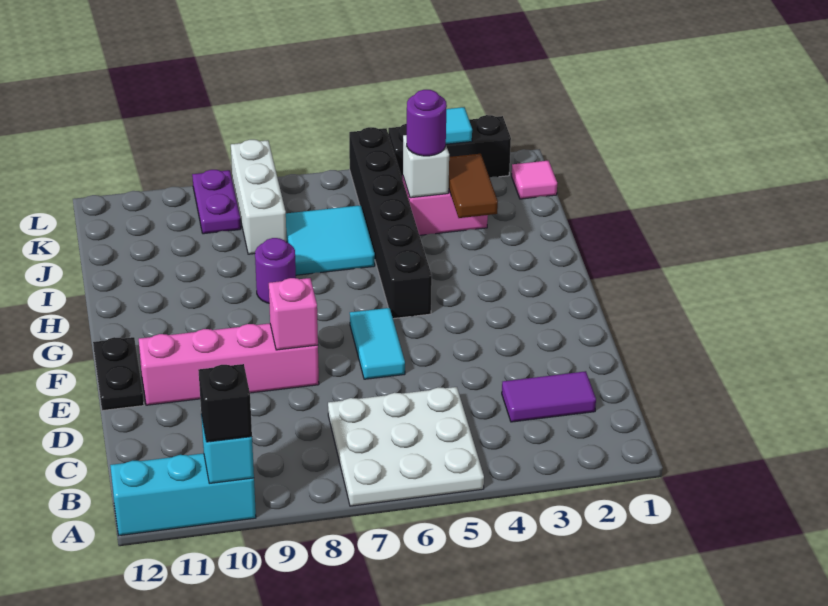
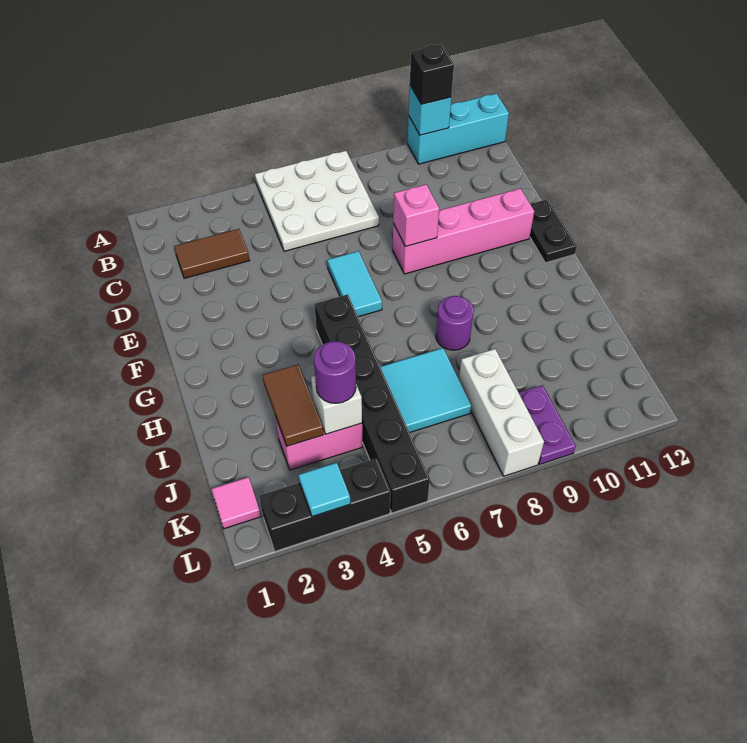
purple 1x2 tile [502,371,596,422] -> brown 1x2 tile [174,229,250,278]

